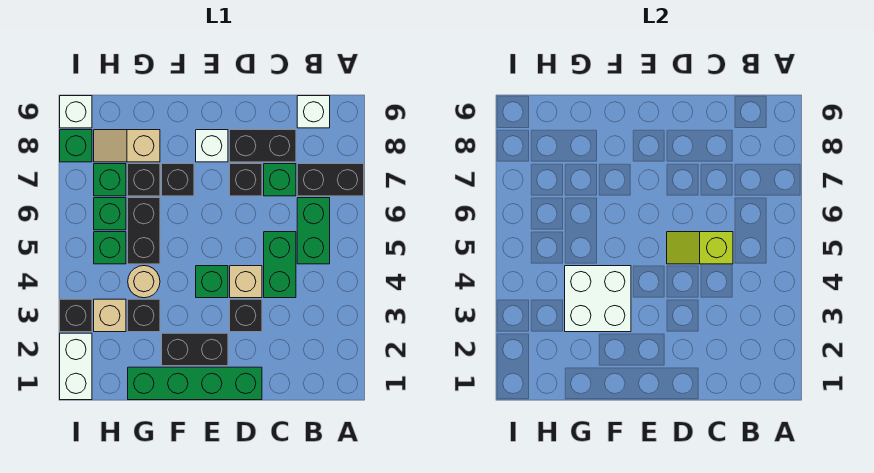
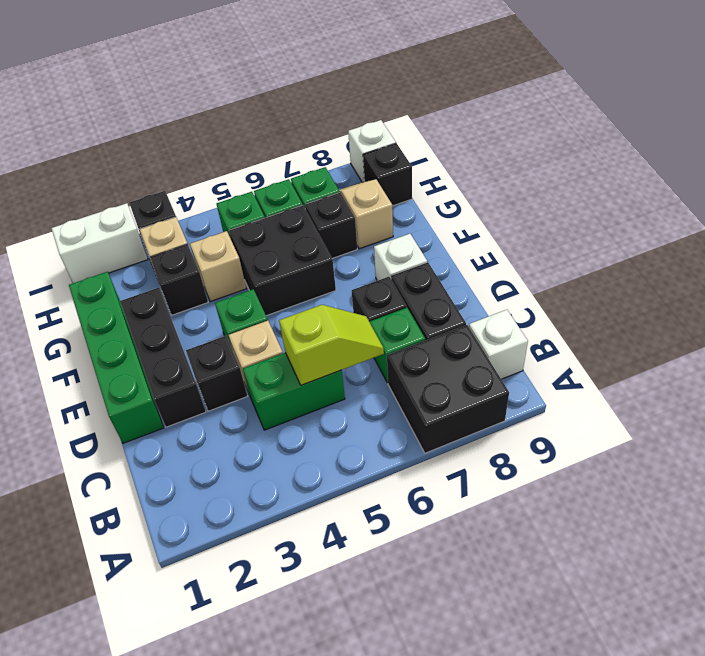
black 1x2 brick [297,164,364,196] -> black 2x2 brick [387,325,509,453]
green 1x2 brick [297,198,330,264] -> none
lime 1x2 slope [667,232,733,264] -> lime 1x2 slope turned to [279,305,384,385]
black 1x2 brick [162,333,228,366] -> black 1x3 brick [120,288,206,427]
white 2x2 brick [565,266,631,332] -> none
black 1x1 brick [162,164,194,196] -> black 1x1 brick moved to [363,143,412,206]
tan 1x1 round brick [128,266,160,298] -> tan 1x1 brick [190,231,246,302]
black 1x2 brick [128,198,160,264] -> black 2x2 brick [229,205,336,316]
green 1x1 brick [60,130,92,162] -> none

